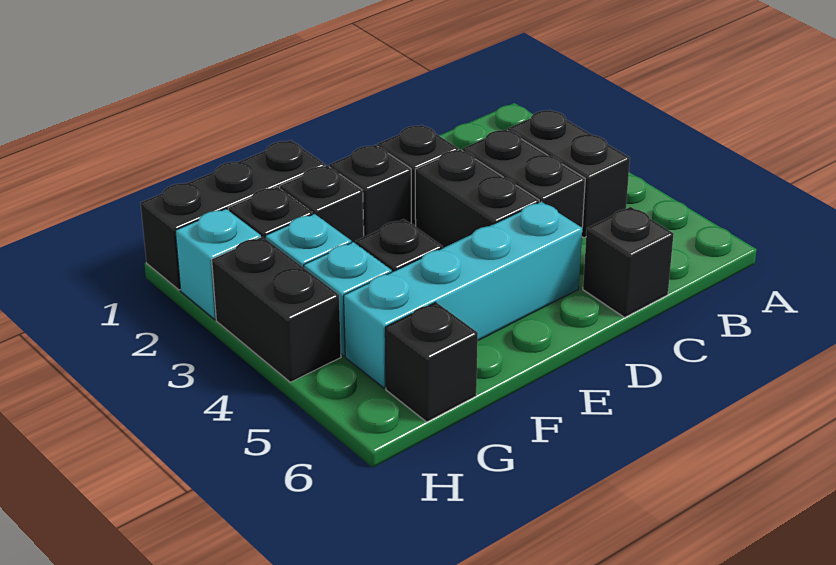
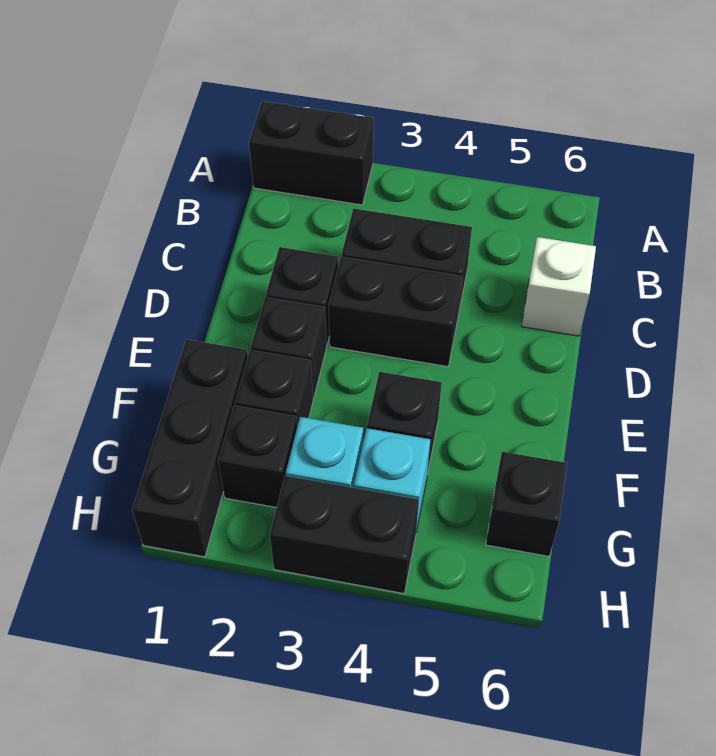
black 1x2 brick [508,110,630,238] -> black 1x2 brick moved to [249,101,374,205]
black 1x1 brick [583,207,674,317] -> white 1x1 brick [522,237,596,336]
cyan 1x4 brick [344,202,582,388] -> none
cyan 1x1 brick [175,209,261,319] -> none

